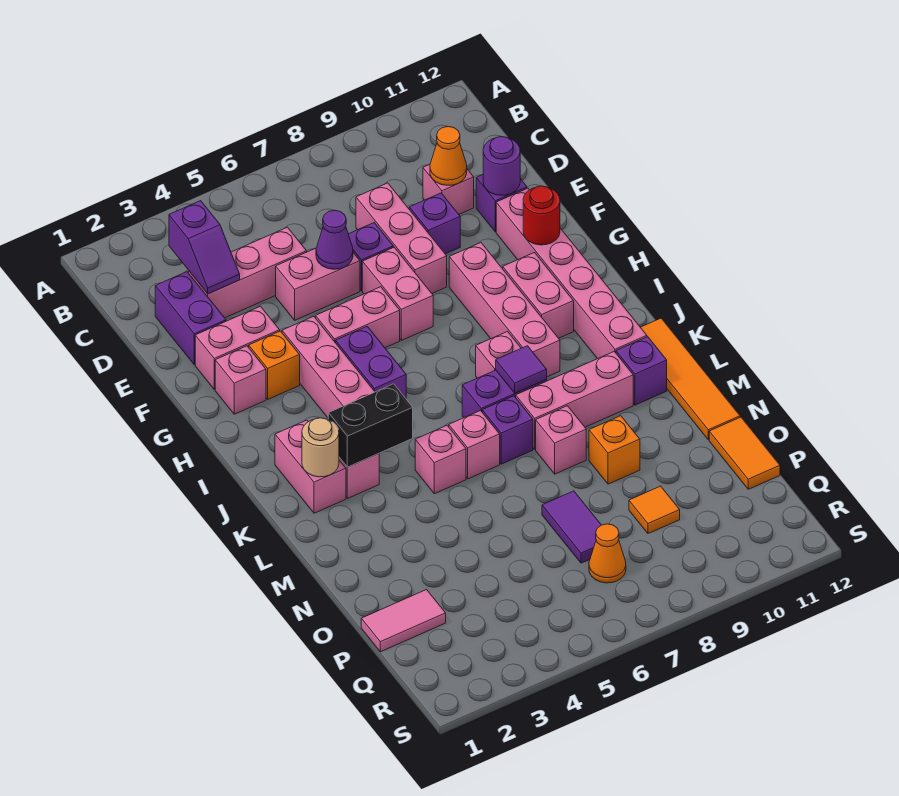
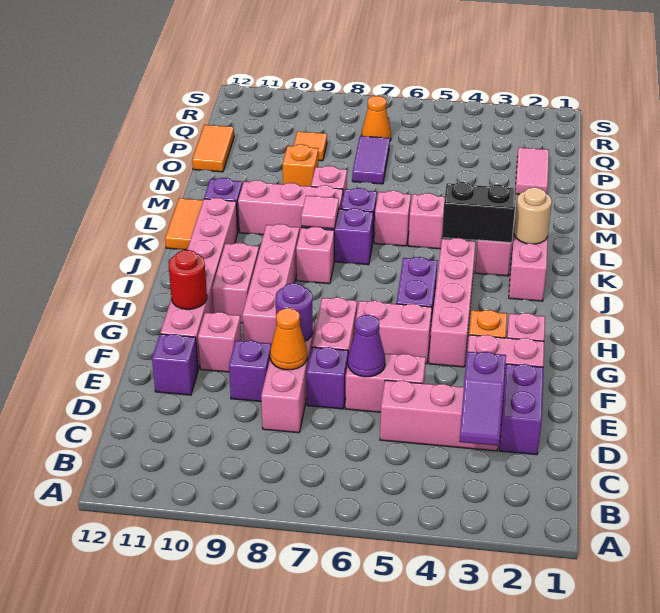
purple 1x2 slope [169,201,240,294] -> purple 1x2 slope turned to [459,352,506,446]
pink 1x1 brick [423,164,474,214] -> pink 1x1 brick moved to [198,312,242,372]
orange 1x1 cone [430,127,467,185] -> orange 1x1 cone moved to [270,308,307,370]
purple 1x1 round brick [483,137,520,195] -> purple 1x1 round brick moved to [276,283,313,341]
purple 1x1 tile [496,346,547,393] -> pink 1x1 tile [301,195,339,229]
orange 1x4 tile [641,318,740,440] -> orange 1x2 tile [165,198,203,250]
pink 1x2 tile [361,590,446,652] -> pink 1x2 tile turned to [516,148,549,194]

